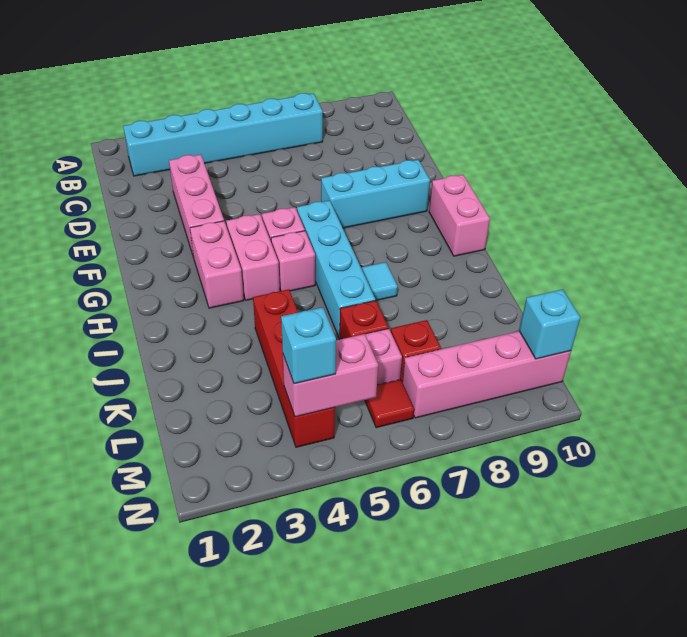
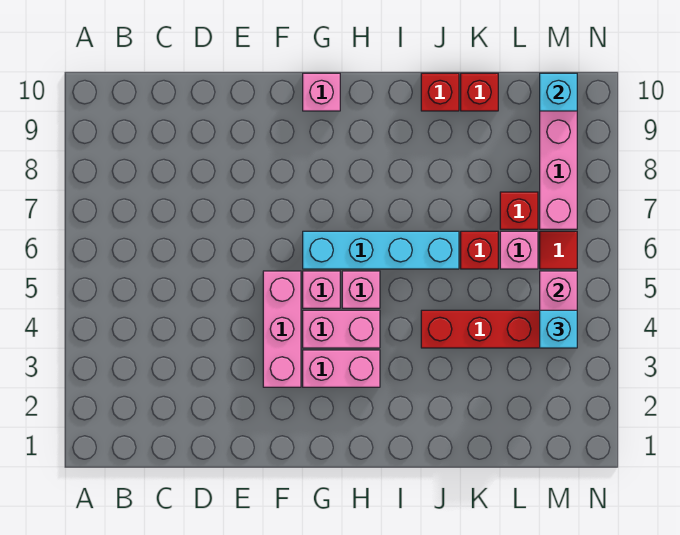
cyan 1x6 brick [123,93,323,176] -> none
pink 1x3 brick [169,155,224,255] -> pink 1x3 brick turned to [263,271,301,387]
cyan 1x3 brick [321,160,430,228] -> none
pink 1x2 brick [429,175,490,256] -> pink 1x1 brick [303,73,340,111]
cyan 1x1 tile [361,262,398,300] -> none
none -> red 1x1 brick [421,73,459,111]
none -> red 1x1 brick [461,73,498,111]

